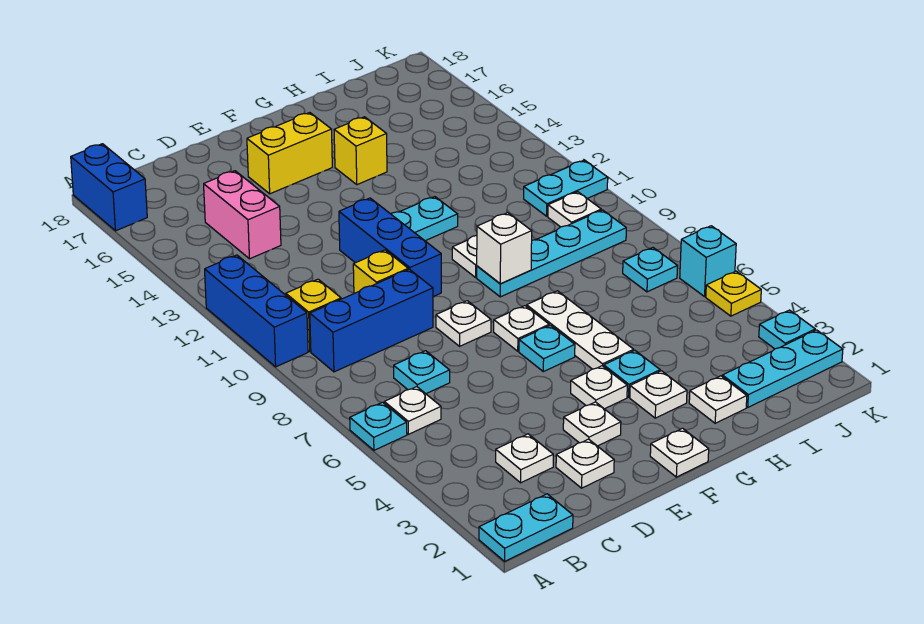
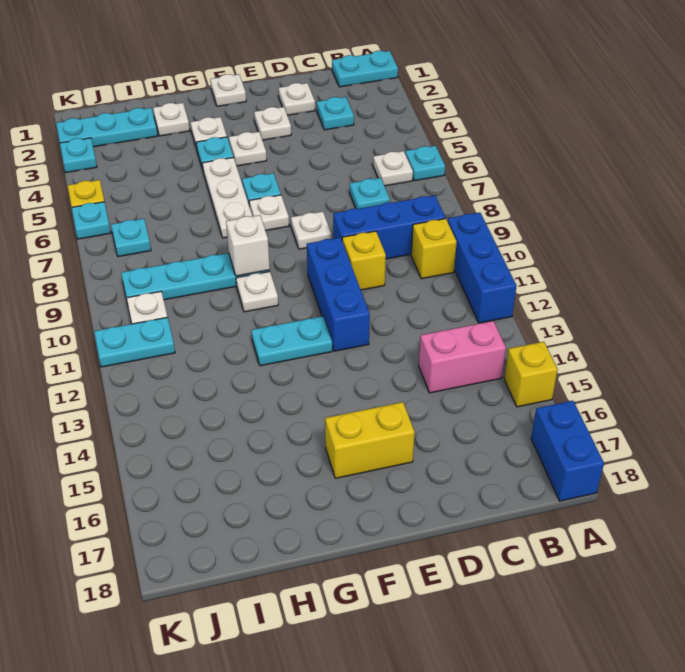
white 1x1 plate [496,434,553,483] -> cyan 1x1 plate [317,97,354,130]
pink 1x2 brick [204,171,281,259] -> pink 1x2 brick turned to [419,321,506,393]
yellow 1x1 brick [334,117,387,185] -> yellow 1x1 brick moved to [504,342,558,407]
cyan 1x1 brick [680,226,736,297] -> cyan 1x1 plate [72,202,111,239]

